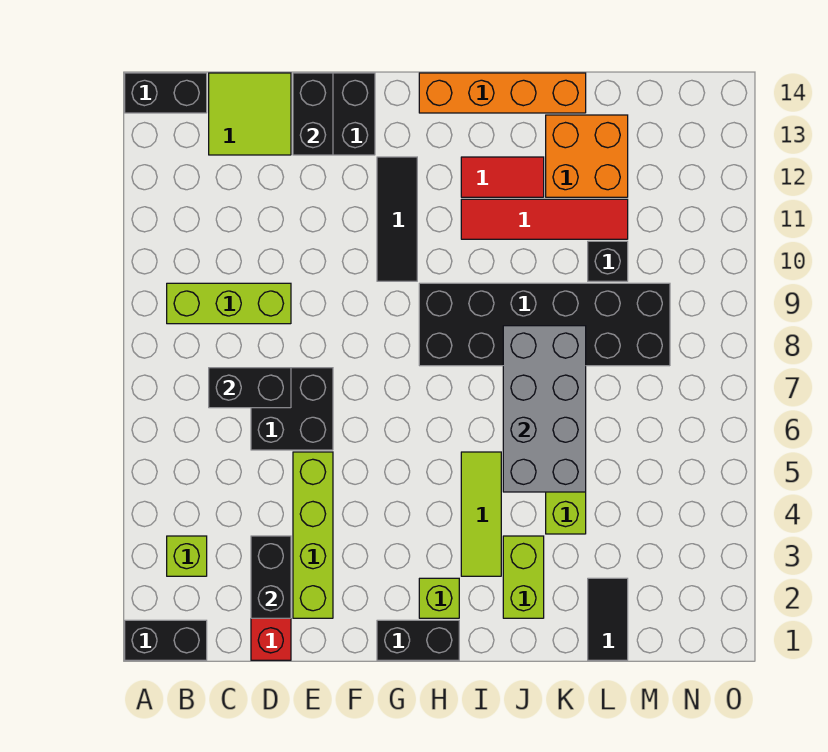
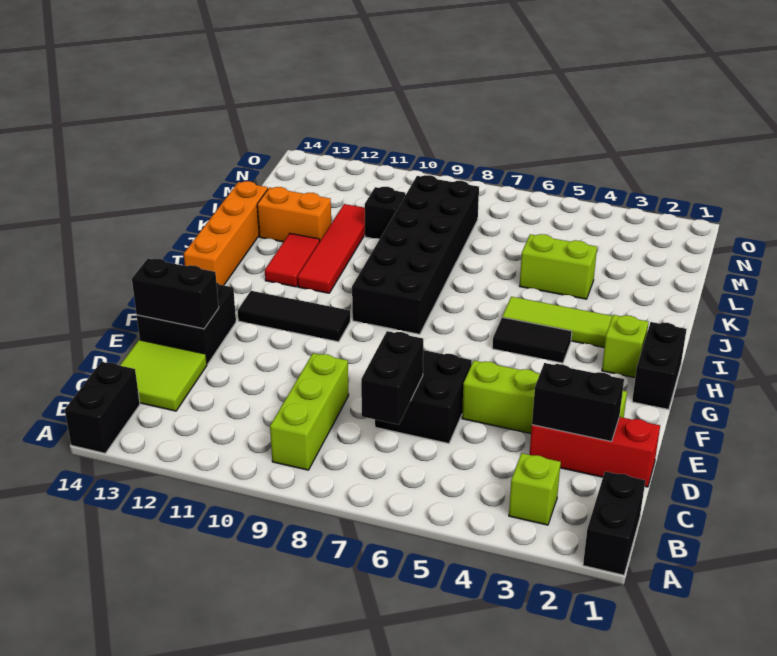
lime 1x2 brick [503,536,544,618] -> none
grey 2x4 brick [503,326,586,492] -> none
orange 2x2 brick [546,115,628,197] -> orange 1x2 brick [257,187,331,242]
black 1x2 tile [588,578,628,660] -> black 1x2 tile moved to [492,317,572,363]

